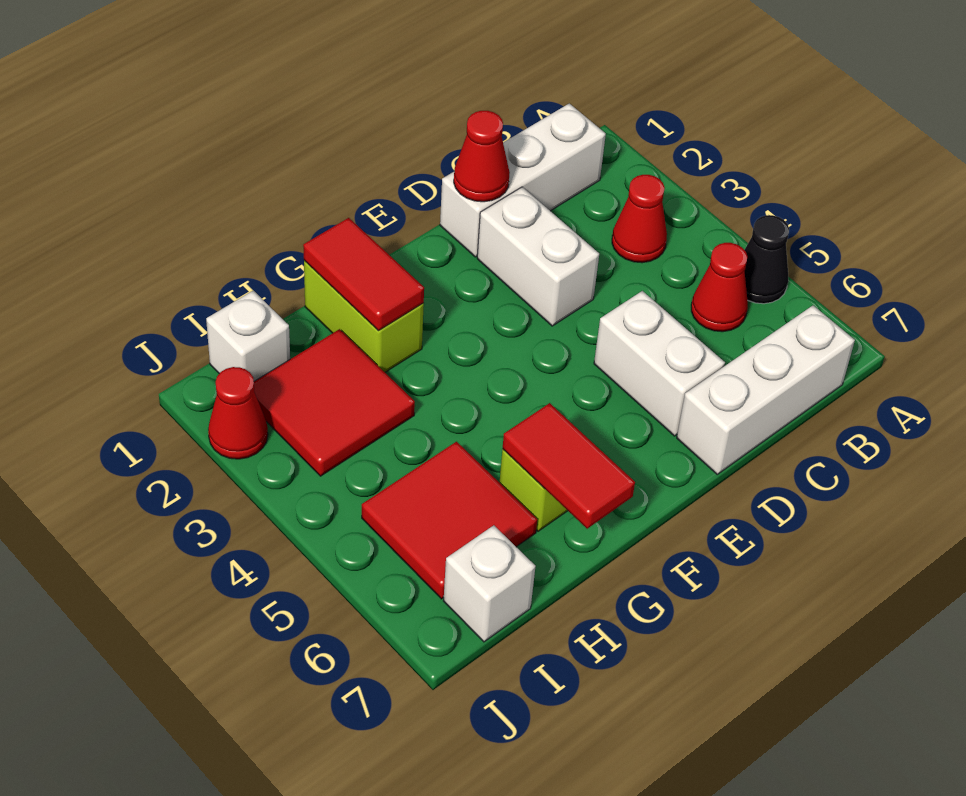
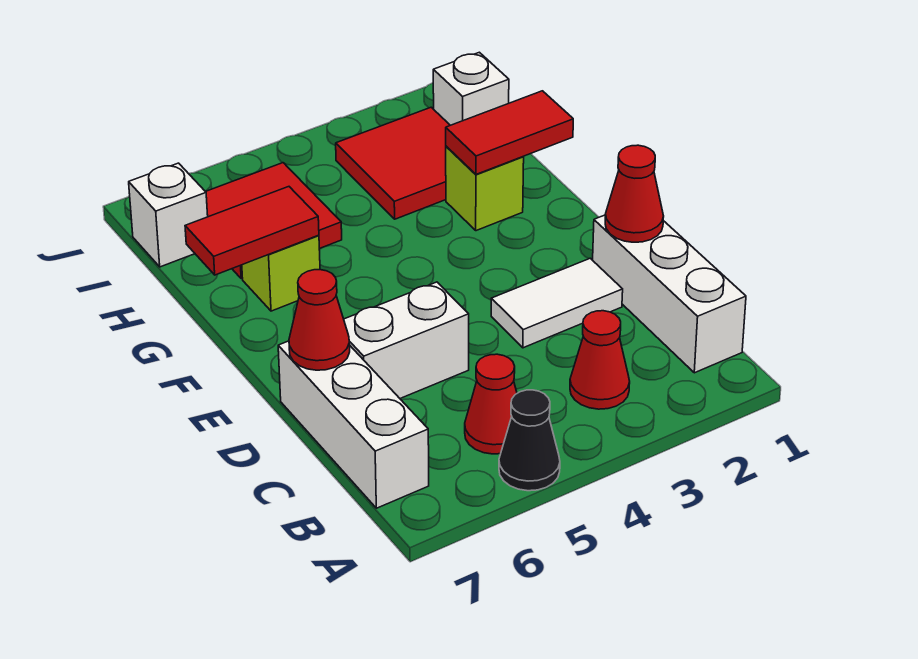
white 1x2 brick [477,187,599,326] -> white 1x2 tile [491,258,623,348]
lime 1x2 brick [304,261,424,372] -> lime 1x1 brick [446,146,524,231]
red 1x1 cone [208,367,268,459] -> red 1x1 cone moved to [289,270,350,370]

